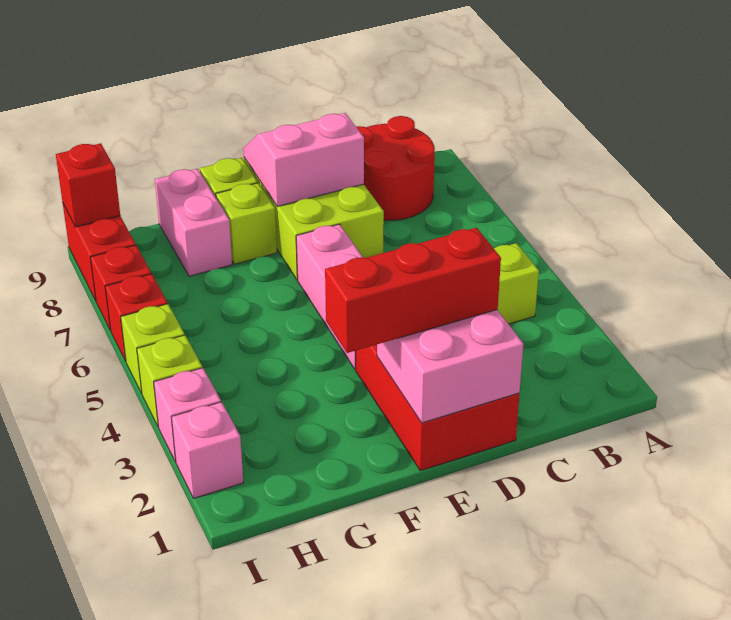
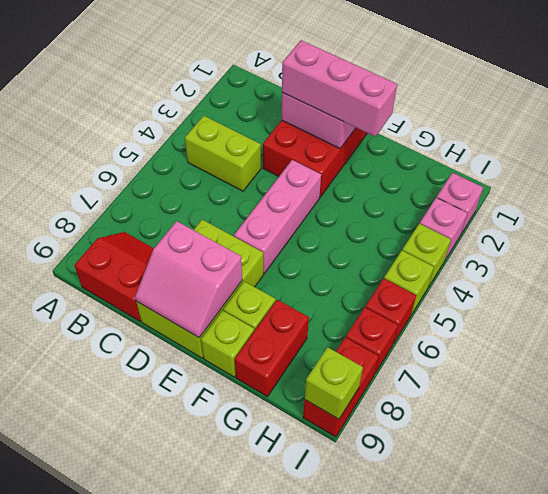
red 2x2 round brick [357,116,435,220] -> red 2x2 slope [74,232,154,321]
red 1x3 brick [325,228,501,353] -> pink 1x3 brick [282,40,397,136]
pink 1x2 brick [155,169,232,276] -> red 1x2 brick [235,300,309,397]
red 1x1 brick [56,143,120,227] -> lime 1x1 brick [305,347,363,419]

